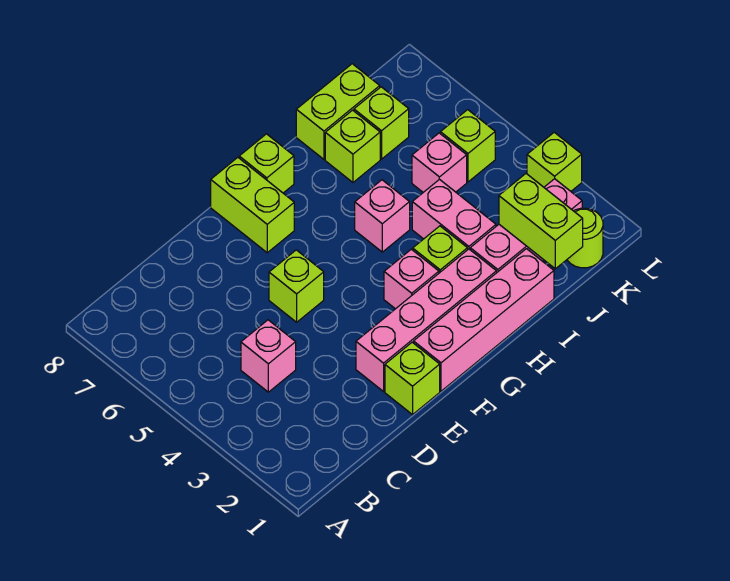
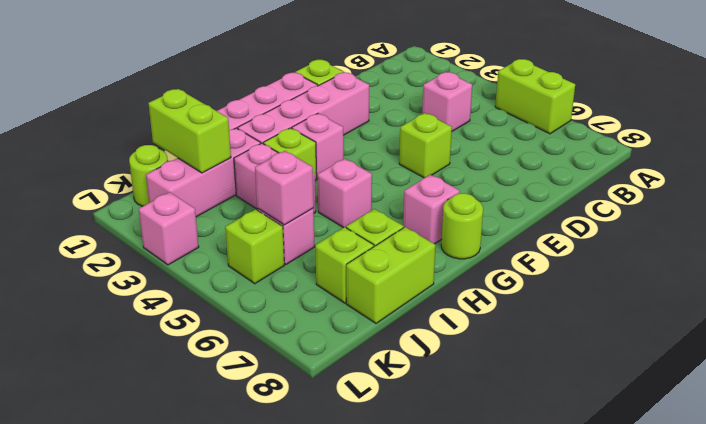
lime 1x2 brick [211,157,294,253] -> lime 1x2 brick moved to [495,59,575,134]
none -> pink 1x1 brick [403,175,460,244]
lime 1x1 brick [239,134,294,193] -> lime 1x1 round brick [441,193,483,259]
none -> pink 1x1 brick [255,151,314,225]
lime 1x1 brick [527,132,582,191] -> pink 1x1 brick [139,192,199,265]

